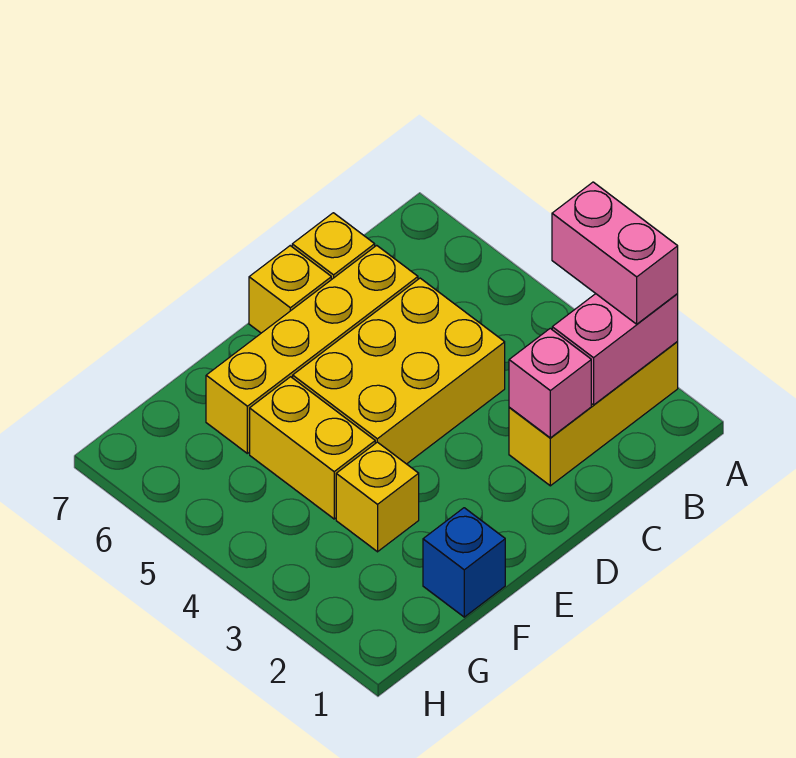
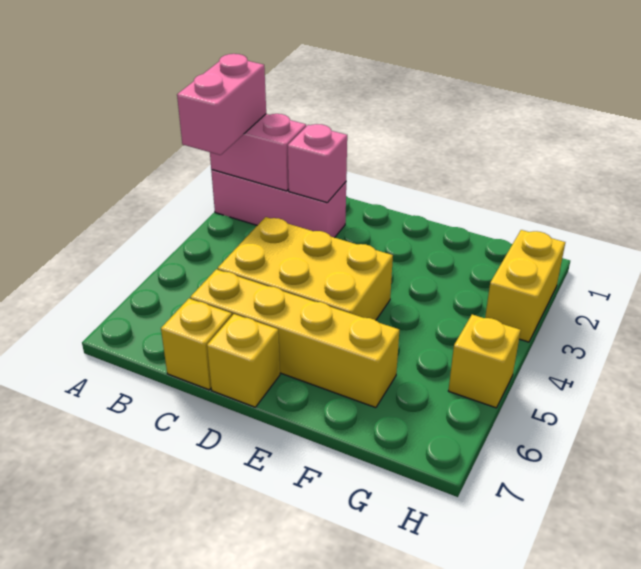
yellow 1x3 brick [509,342,678,486] -> pink 1x3 brick [211,170,346,238]
blue 1x1 brick [423,508,505,617] -> none
yellow 1x1 brick [336,442,419,552] -> yellow 1x1 brick moved to [448,315,521,408]
yellow 1x2 brick [250,377,375,519] -> yellow 1x2 brick moved to [485,230,565,342]

